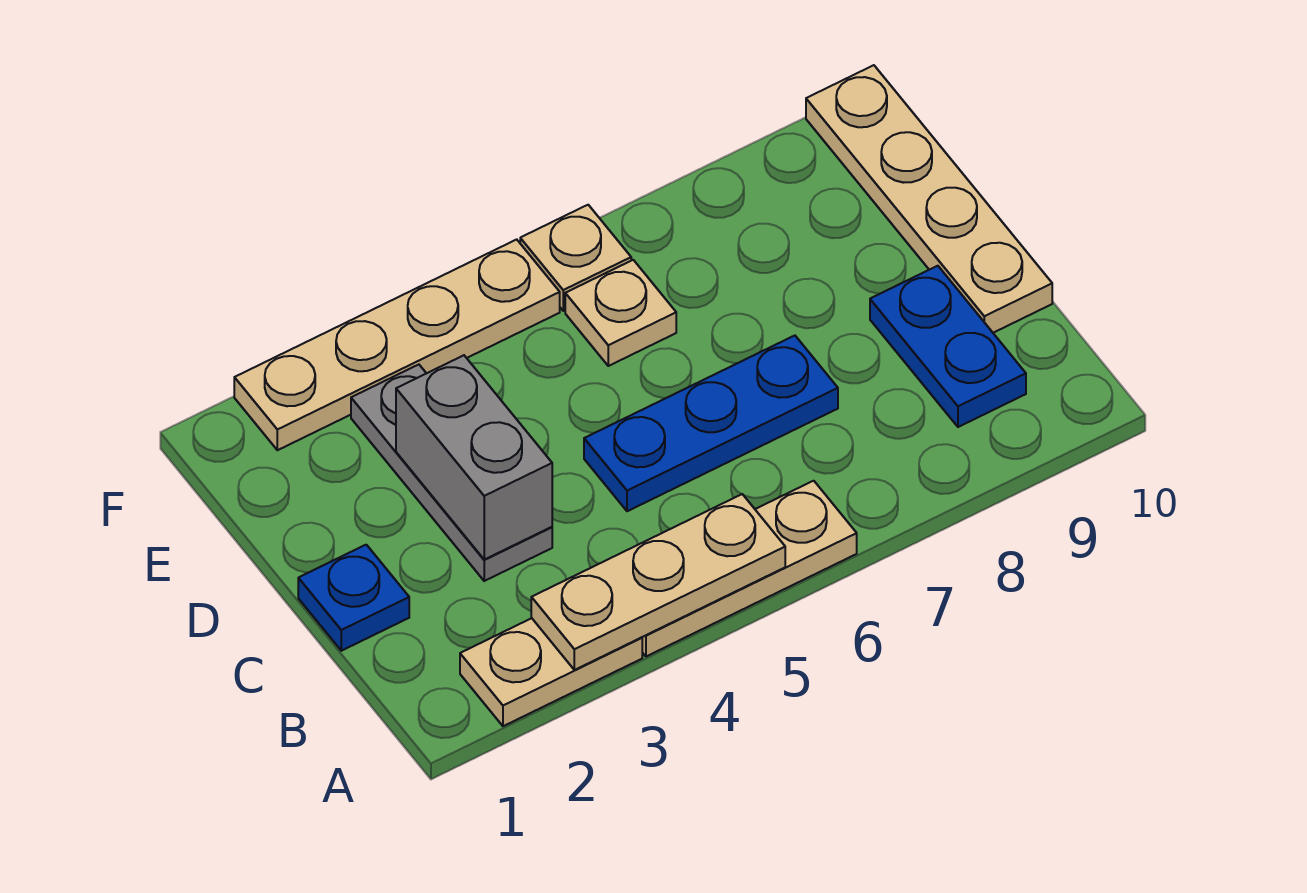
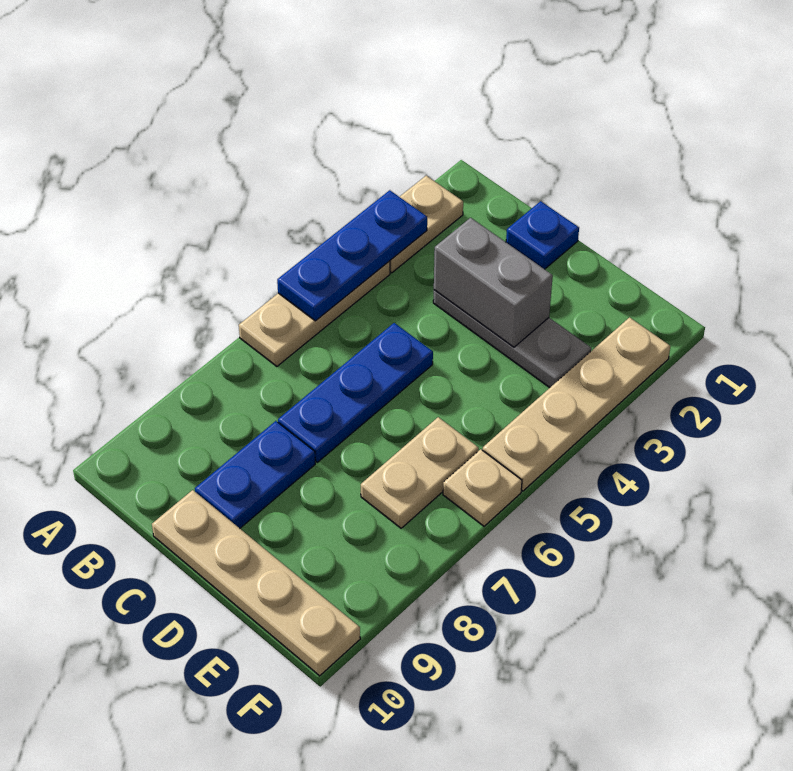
tan 1x3 plate [531,494,785,670] -> blue 1x3 plate [277,190,427,321]
blue 1x2 plate [870,266,1026,427] -> blue 1x2 plate turned to [195,421,315,528]
tan 1x1 plate [565,260,676,366] -> tan 1x2 plate [361,417,479,528]

